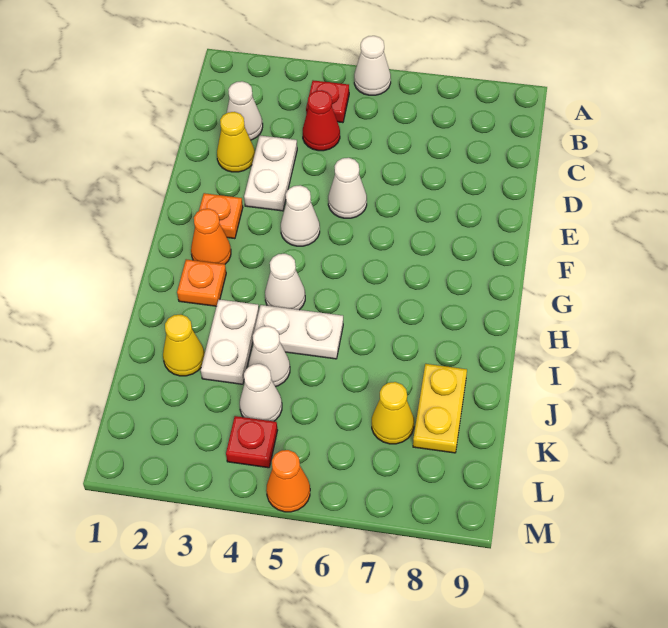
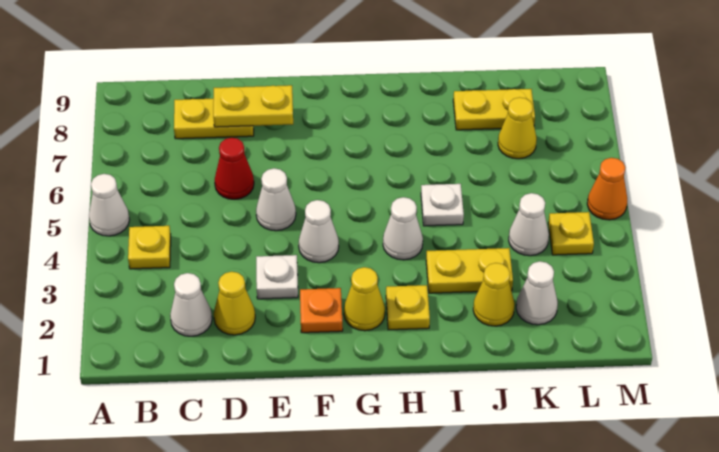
red 1x1 plate [306,80,349,123] -> yellow 1x1 plate [128,226,171,269]
red 1x1 cone [303,90,340,151] -> red 1x1 cone moved to [215,138,254,199]
none -> yellow 1x2 plate [174,99,254,139]
white 1x2 plate [244,136,297,211] -> white 1x1 plate [256,255,298,299]
none -> yellow 1x2 plate [213,85,293,127]
orange 1x1 cone [191,209,231,264] -> yellow 1x1 cone [344,267,385,331]
orange 1x1 plate [177,259,226,306] -> yellow 1x1 plate [386,285,430,330]
white 1x2 plate [201,300,259,384] -> yellow 1x2 plate [426,248,513,293]
white 1x2 plate [253,305,343,359] -> white 1x1 plate [421,184,464,226]
white 1x1 cone [248,326,290,387] -> white 1x1 cone moved to [516,261,558,325]
red 1x1 plate [226,416,278,468] -> yellow 1x1 plate [548,212,594,255]

